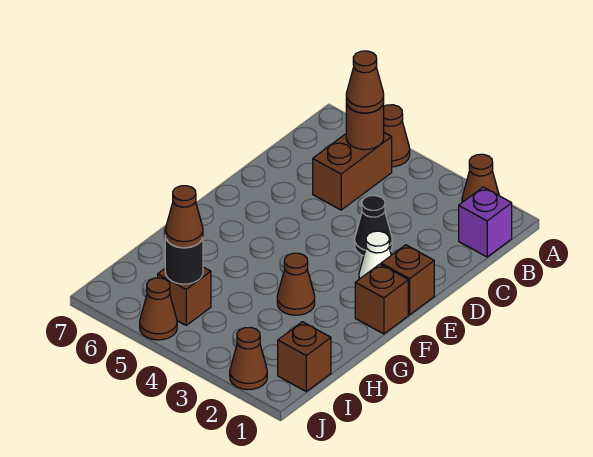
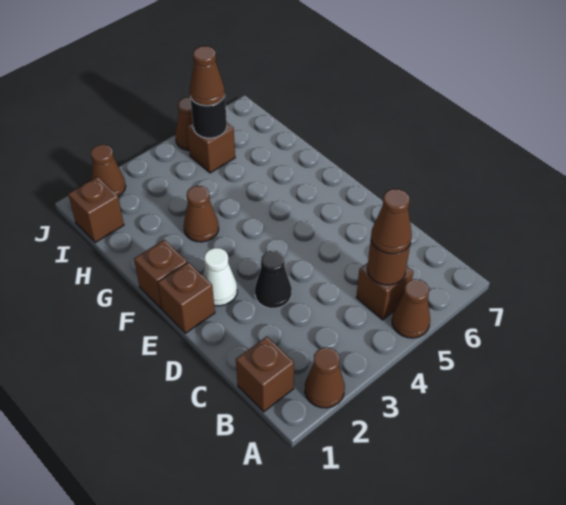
purple 1x1 brick [459,187,512,257] -> brown 1x1 brick [236,337,294,412]
brown 1x2 brick [313,133,392,210] -> brown 1x1 brick [356,263,413,320]

